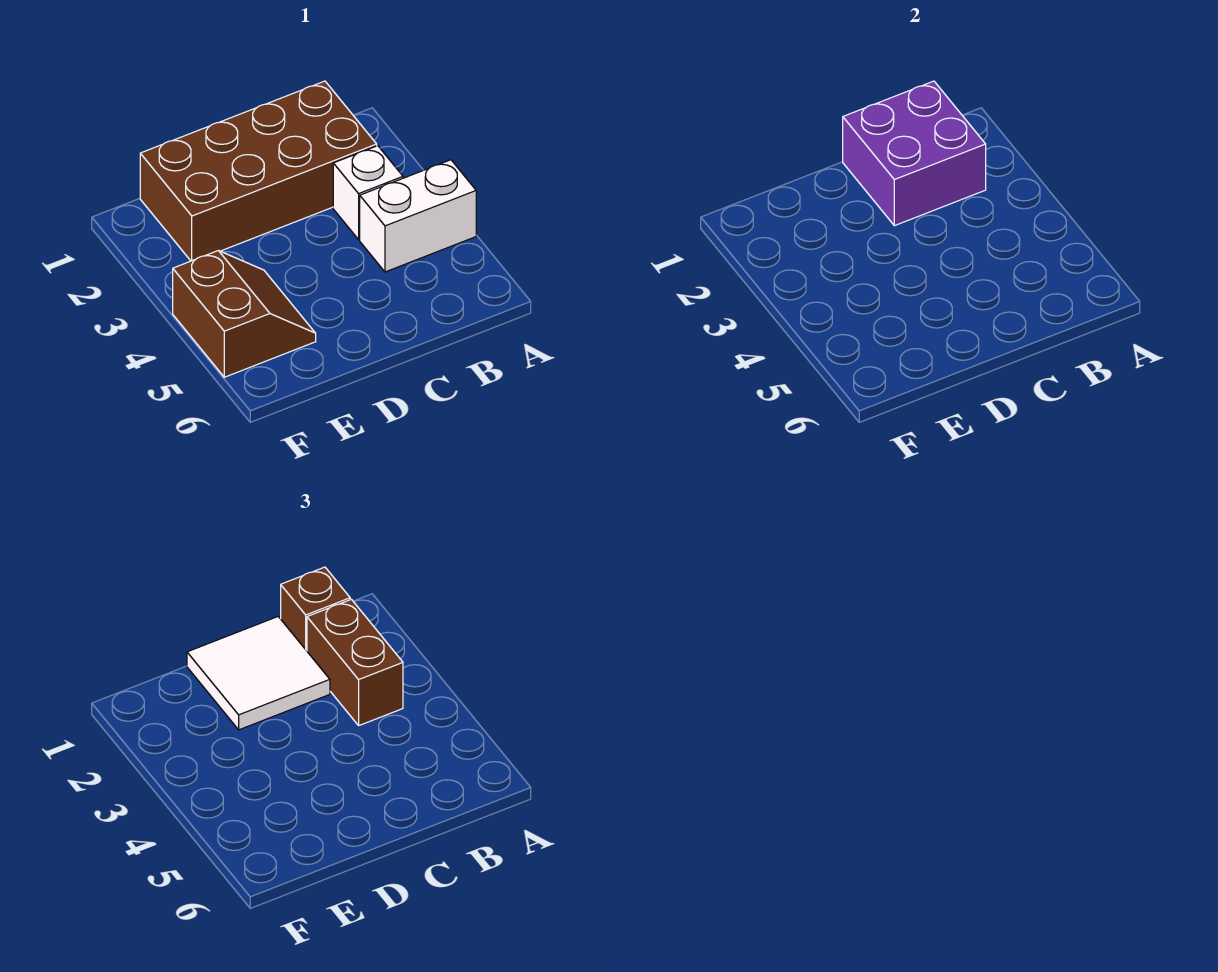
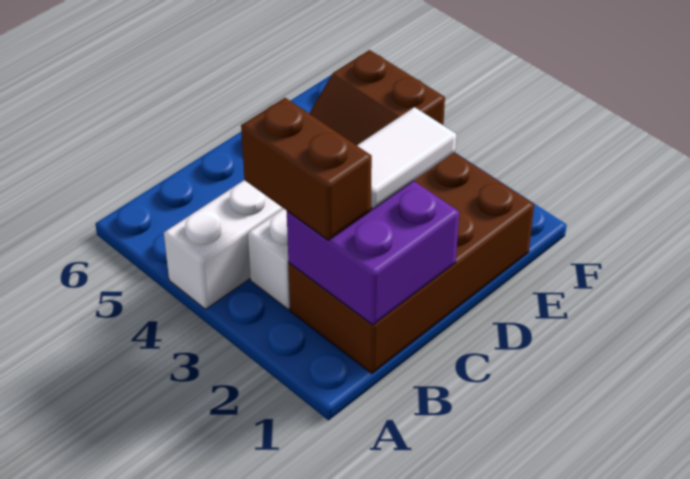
brown 1x1 brick [281,567,350,651] -> none
white 2x2 tile [187,617,330,730] -> white 1x2 tile [357,107,456,209]

